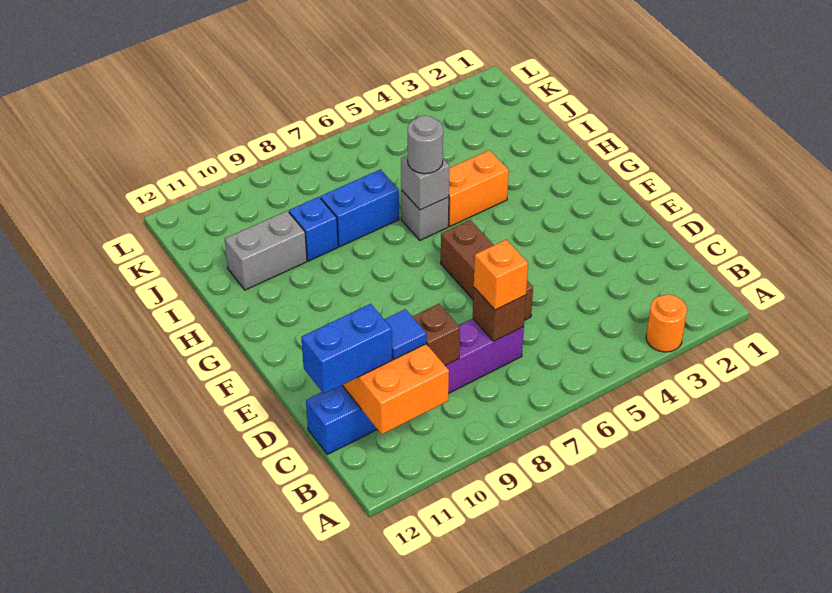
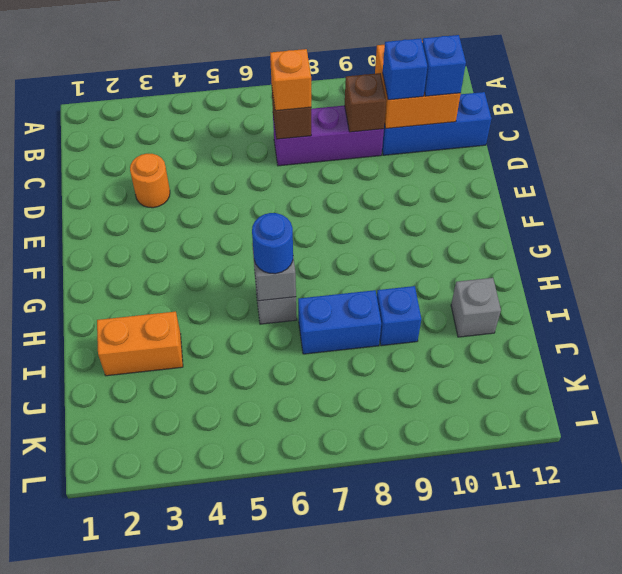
orange 1x1 round brick [646,294,687,352] -> orange 1x1 round brick moved to [130,154,170,208]
blue 1x1 tile [384,309,427,359] -> blue 1x1 brick [383,38,427,100]
blue 1x2 brick [301,304,392,394] -> blue 1x1 brick [422,35,466,96]
brown 1x3 brick [441,220,533,320] -> none
orange 1x2 brick [448,150,509,226] -> orange 1x2 brick moved to [97,312,183,376]
grey 1x1 round brick [408,115,443,174] -> blue 1x1 round brick [252,213,293,274]
grey 1x2 brick [225,211,307,290] -> grey 1x1 brick [451,278,501,337]

